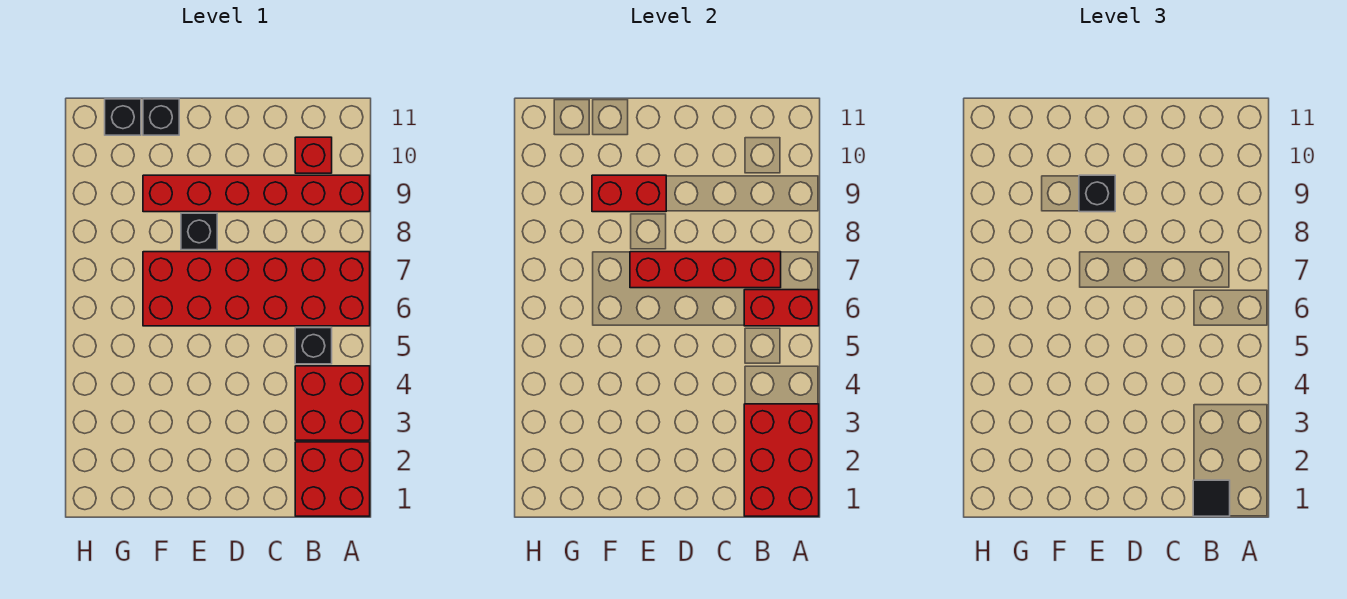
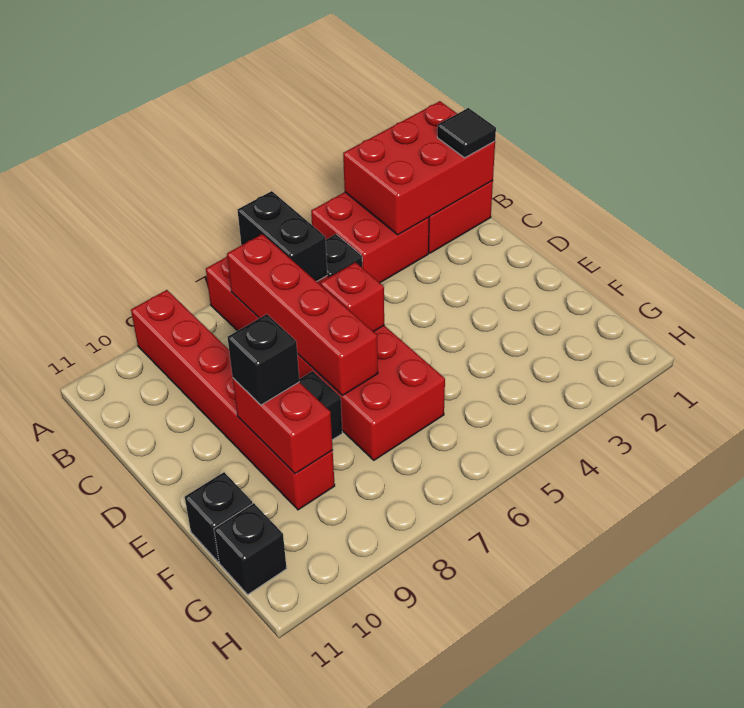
red 1x2 brick [744,290,819,326] -> black 1x2 brick [238,191,327,282]
red 1x1 brick [295,137,332,173] -> red 1x1 brick moved to [320,262,384,332]

